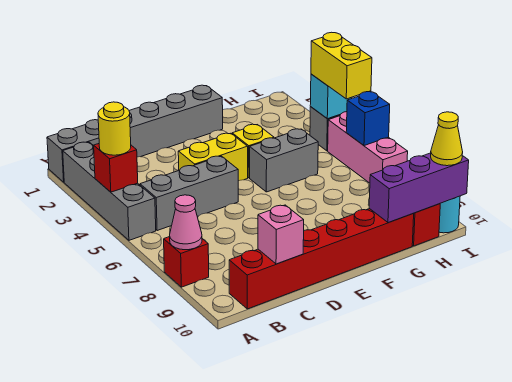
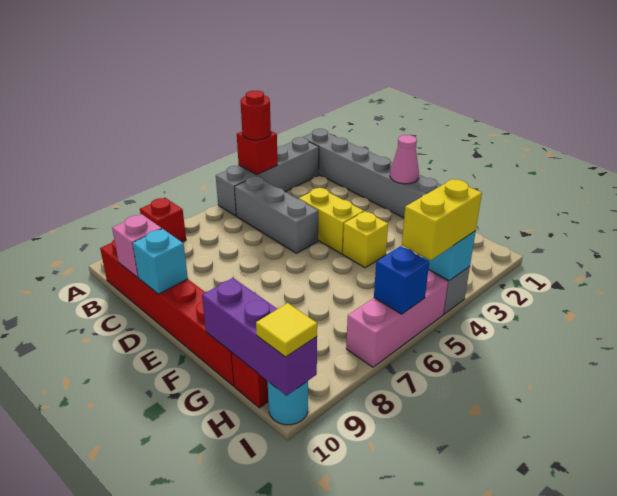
yellow 1x1 round brick [98,102,131,155] -> red 1x1 round brick [240,91,271,140]
pink 1x1 cone [170,195,202,250] -> pink 1x1 cone moved to [390,135,419,184]
none -> cyan 1x1 brick [133,229,188,294]
grey 1x2 brick [250,129,318,192] -> none
yellow 1x1 cone [431,112,463,166] -> yellow 1x1 tile [256,303,317,357]

